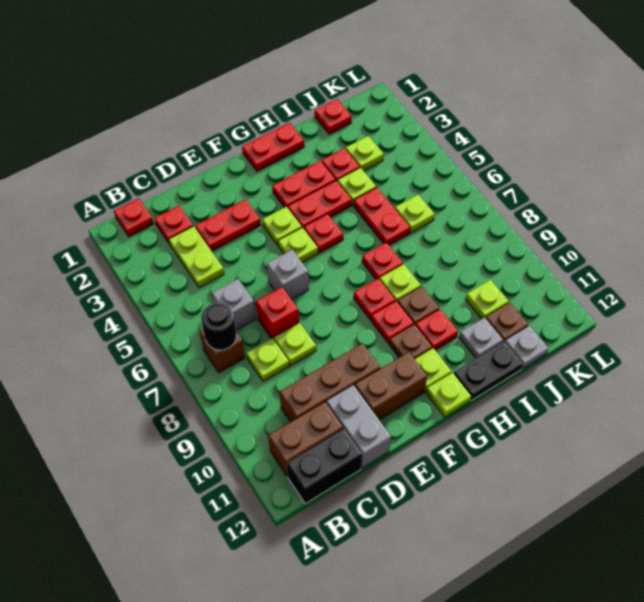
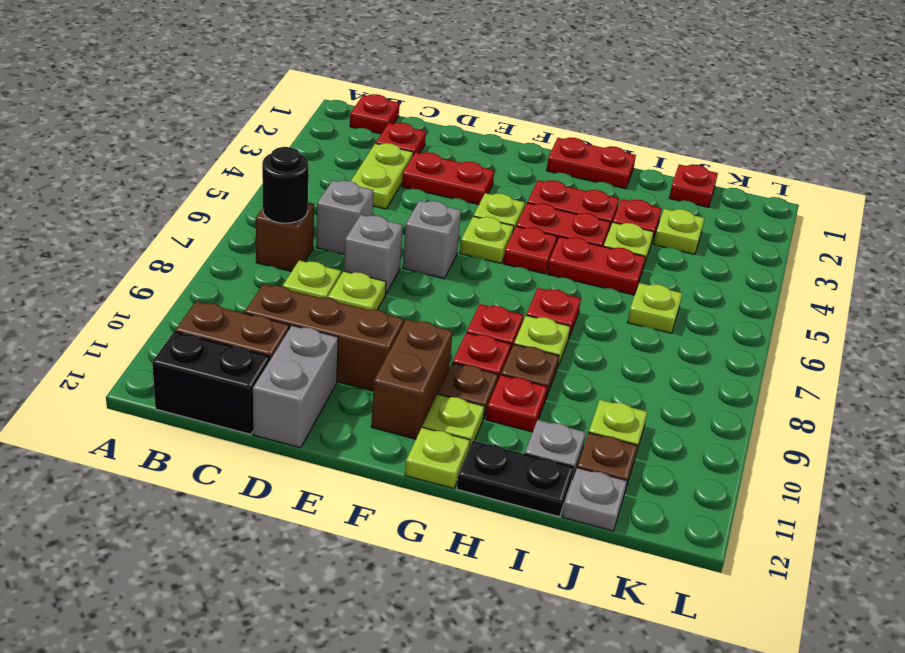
red 1x1 brick [256,287,299,339] -> grey 1x1 brick [344,215,403,294]
brown 1x2 brick [355,352,427,420] -> brown 1x2 brick turned to [371,319,453,439]
red 1x2 plate [354,187,410,245] -> red 1x2 plate turned to [547,237,645,295]

